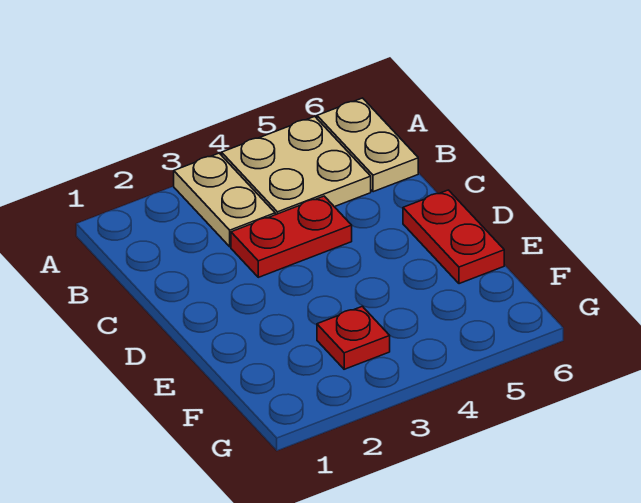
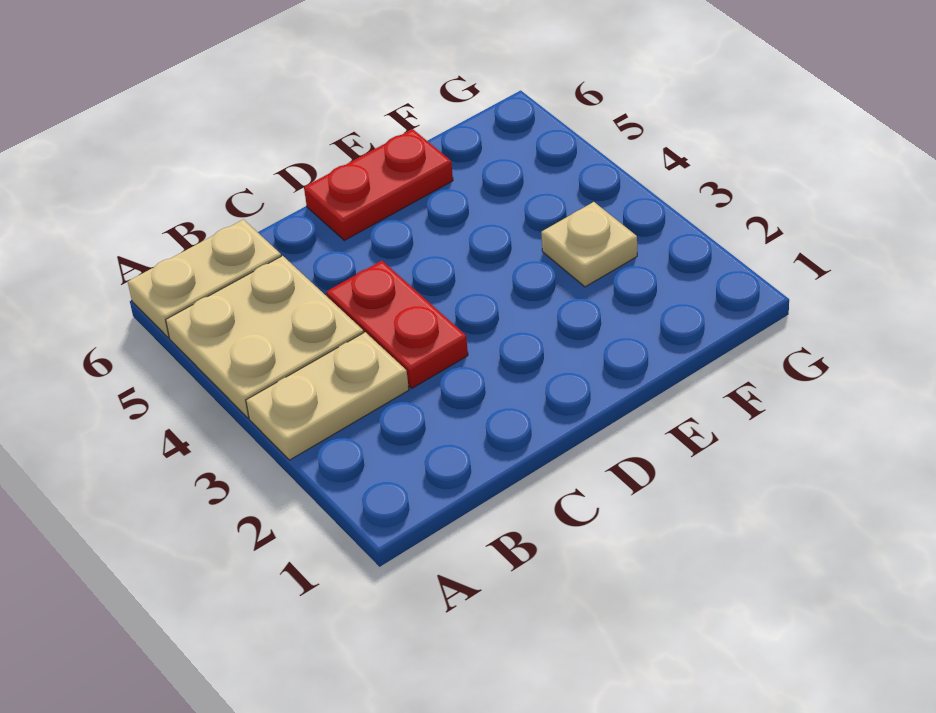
red 1x1 plate [317,306,390,369] -> tan 1x1 plate [541,202,637,287]

